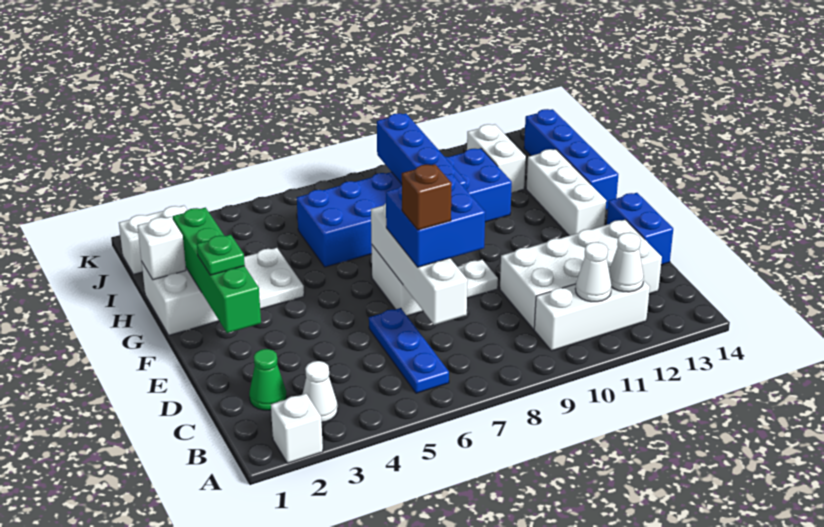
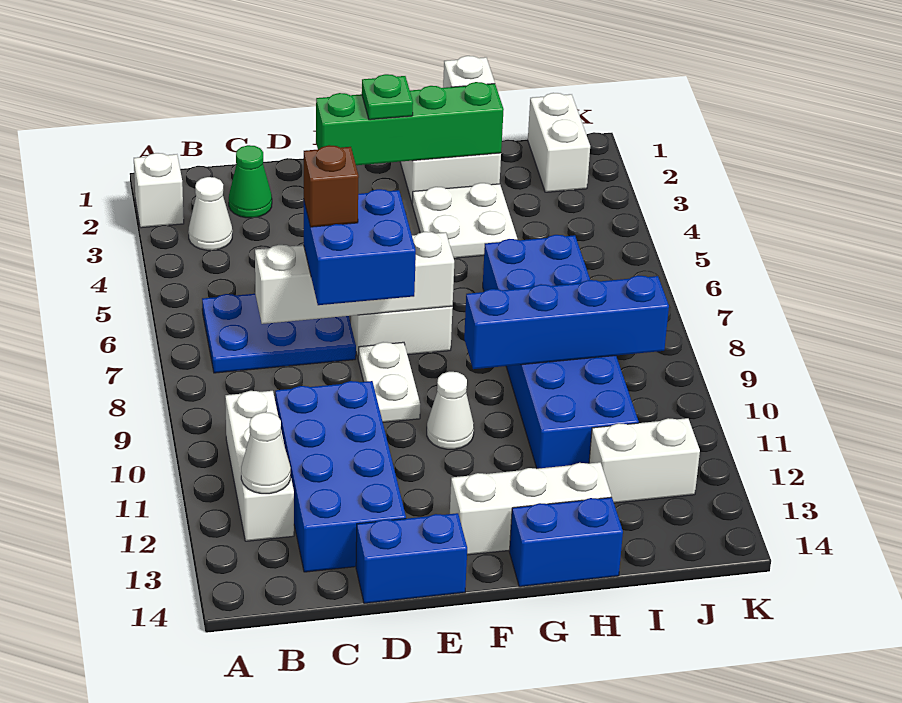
blue 1x3 plate [369,308,449,393] -> blue 2x3 plate [202,294,356,373]
white 1x1 cone [575,242,611,302] -> white 1x1 cone moved to [427,372,474,449]
white 2x4 brick [500,220,662,329] -> blue 2x4 brick [275,381,406,572]
blue 1x4 brick [524,109,618,210] -> blue 1x2 brick [509,497,623,587]

